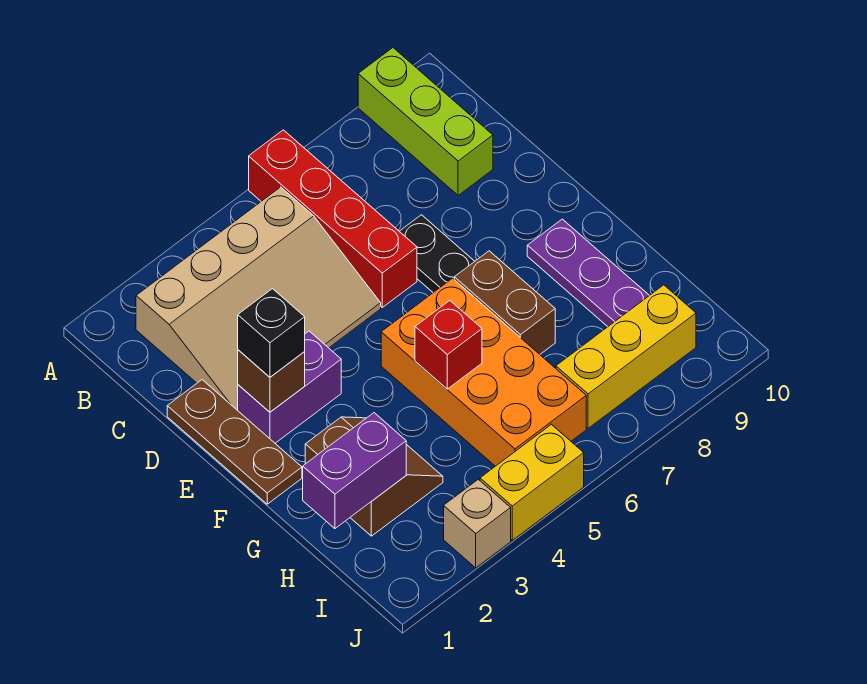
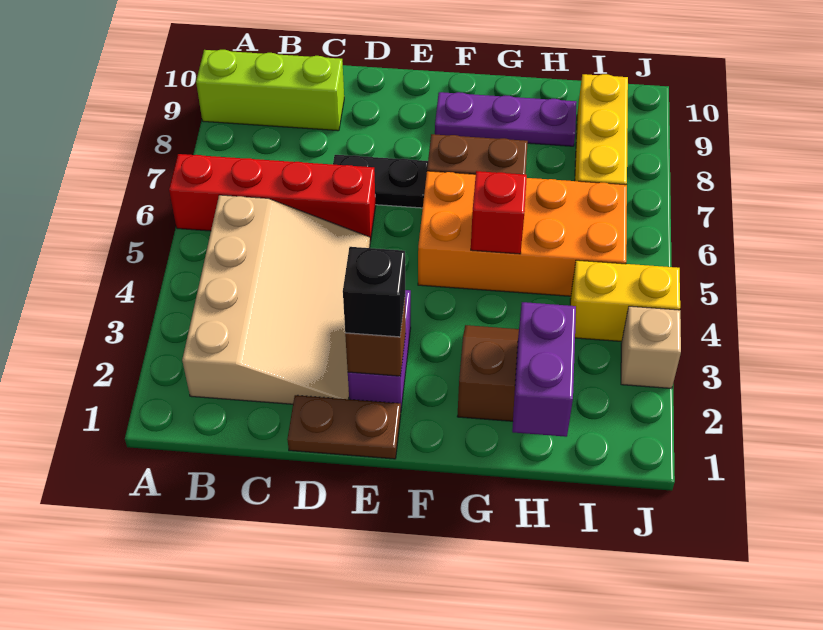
brown 1x3 plate [167,380,302,504] -> brown 1x2 plate [287,395,401,459]
yellow 1x2 brick [480,424,584,540] -> yellow 1x2 brick turned to [570,260,680,341]

